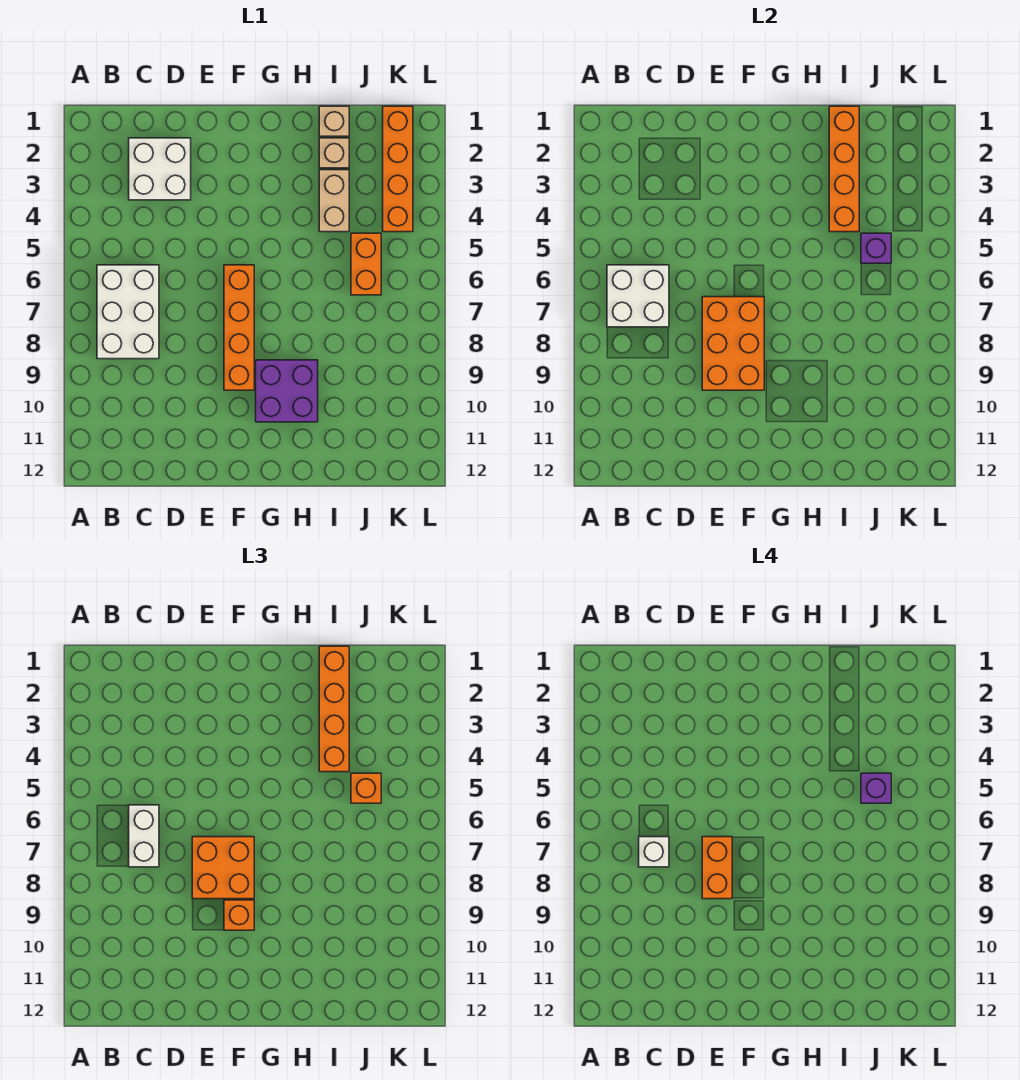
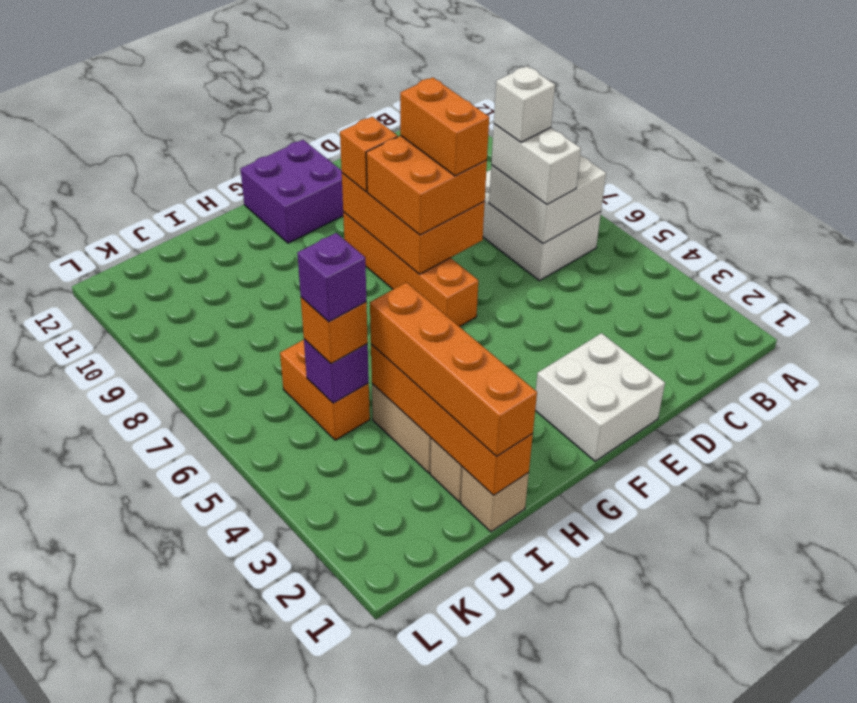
white 2x2 brick [129,138,191,200] -> white 2x2 brick moved to [535,333,665,461]
purple 2x2 brick [256,360,318,422] -> purple 2x2 brick moved to [241,140,343,243]
orange 1x4 brick [383,106,413,232] -> none

